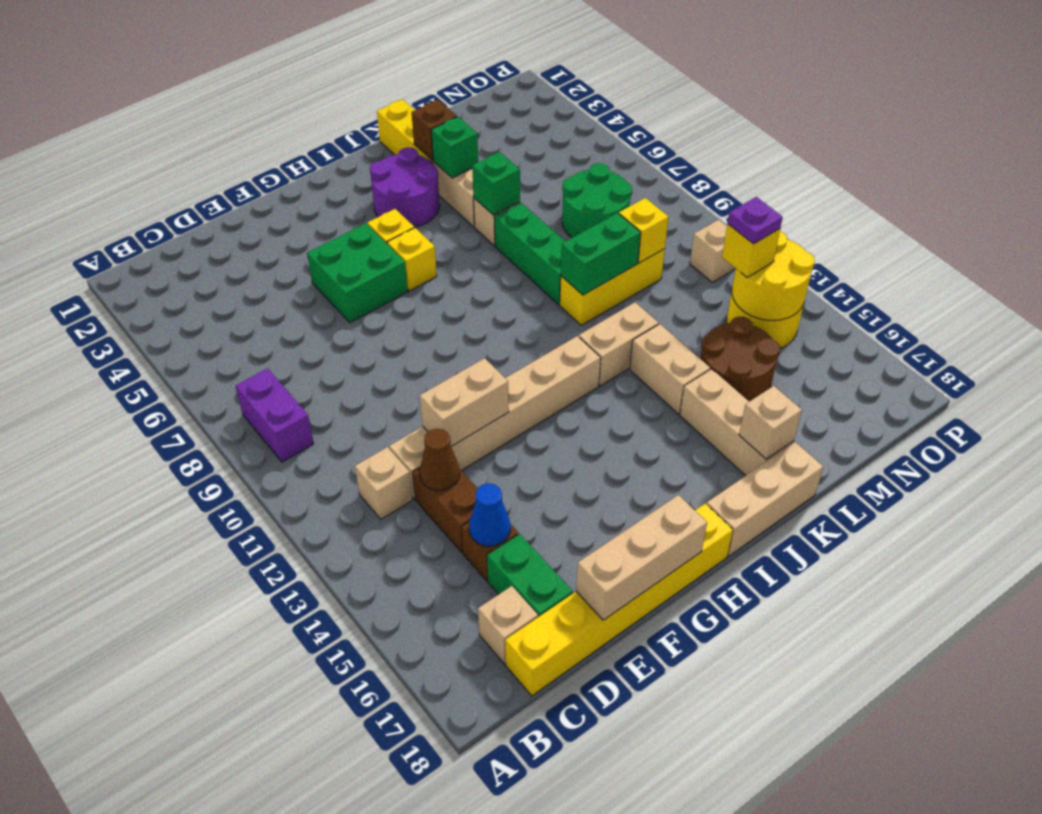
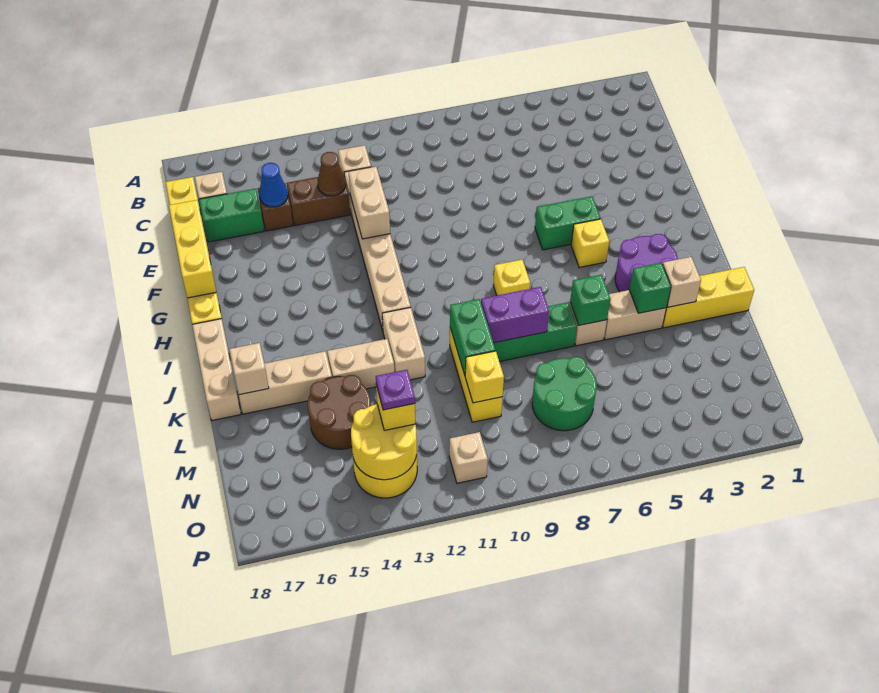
purple 1x2 brick [236,368,314,462] -> purple 1x2 brick moved to [481,287,549,343]
tan 1x3 brick [576,495,707,620] -> yellow 1x3 brick [169,200,216,298]
green 2x2 brick [307,223,408,323] -> green 1x2 brick [535,196,601,250]
yellow 1x1 brick [387,228,437,291] -> yellow 1x1 brick moved to [493,260,530,295]
brown 1x1 brick [411,100,457,160] -> tan 1x1 brick [663,257,701,307]

